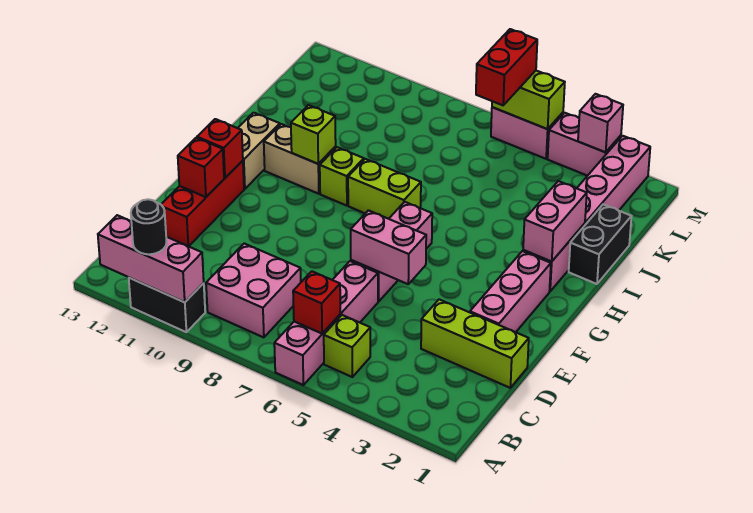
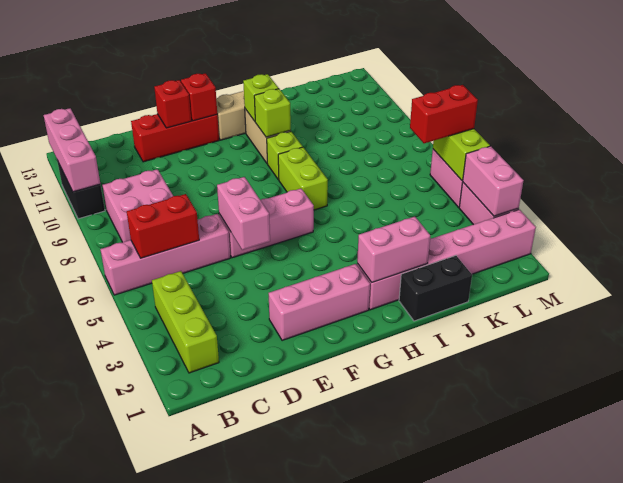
black 1x1 round brick [131,199,167,254] -> none
lime 1x1 brick [324,315,370,377] -> lime 1x1 brick moved to [243,74,279,121]
red 1x1 brick [293,271,340,334] -> red 1x2 brick [127,194,199,258]
lime 1x3 brick [421,299,529,388] -> lime 1x3 brick moved to [152,271,219,373]
pink 1x1 brick [578,94,623,152] -> pink 1x2 brick [463,146,524,216]

